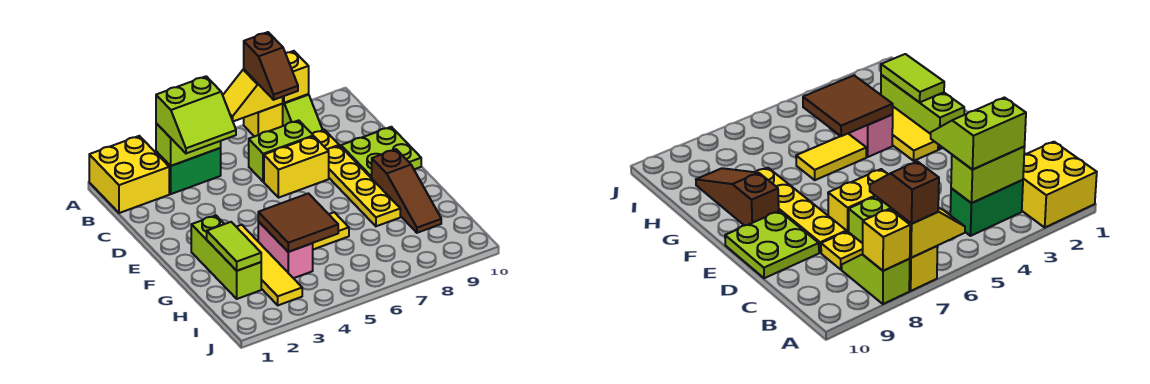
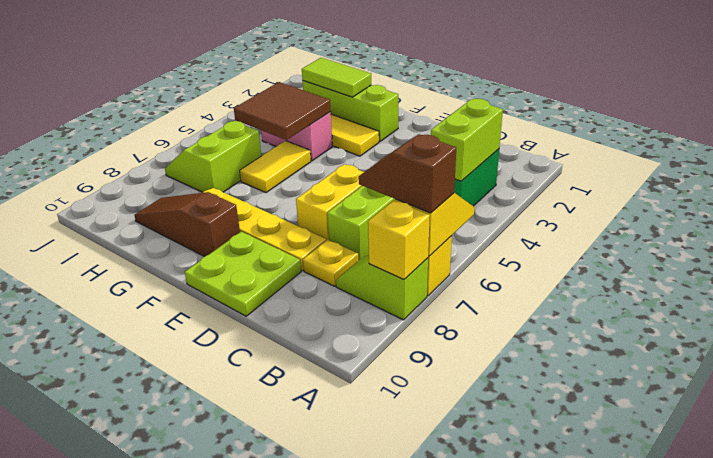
yellow 2x2 brick [89,136,169,213] -> none
lime 2x2 slope [156,76,236,153] -> lime 2x2 slope moved to [165,121,261,192]

